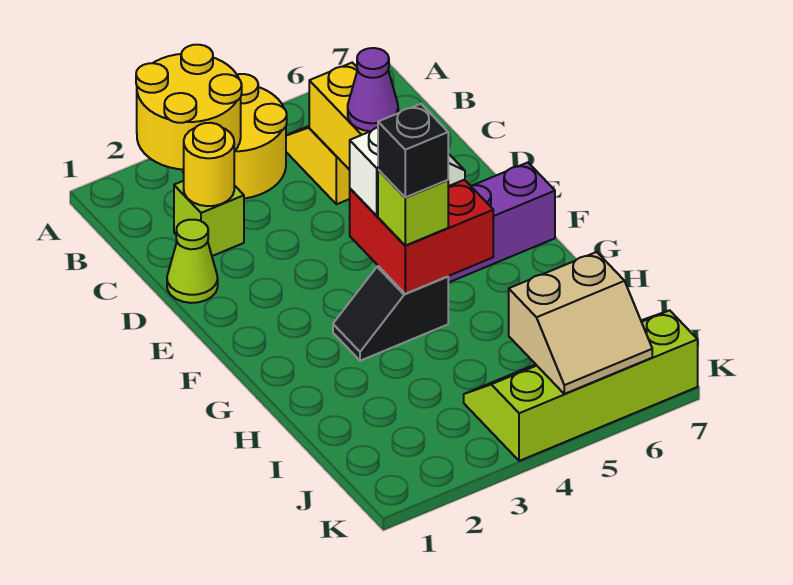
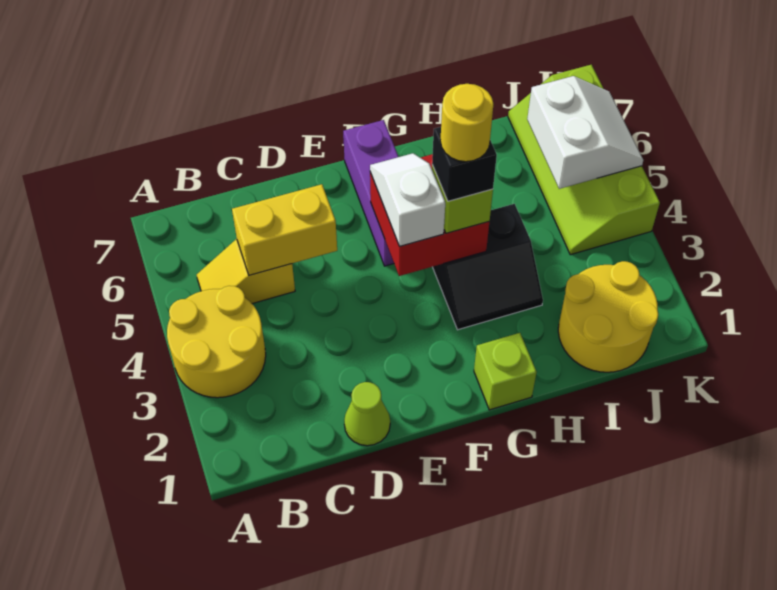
yellow 2x2 round brick [136,45,242,170] -> yellow 2x2 round brick moved to [558,261,658,372]
lime 1x1 brick [174,181,244,256] -> lime 1x1 brick moved to [474,333,537,410]
yellow 1x1 round brick [184,123,234,206] -> yellow 1x1 round brick moved to [440,84,494,162]
purple 1x1 cone [348,48,398,131] -> none
black 1x2 slope [333,266,448,361] -> black 2x2 slope [433,204,543,330]
tan 2x2 slope [509,252,652,394] -> white 2x2 slope [527,76,643,189]

